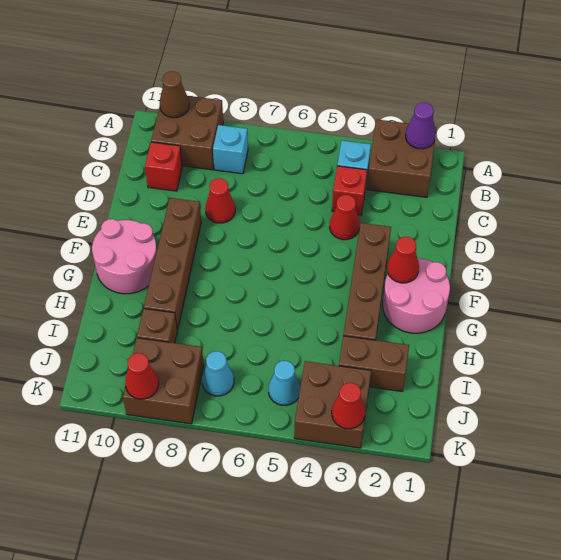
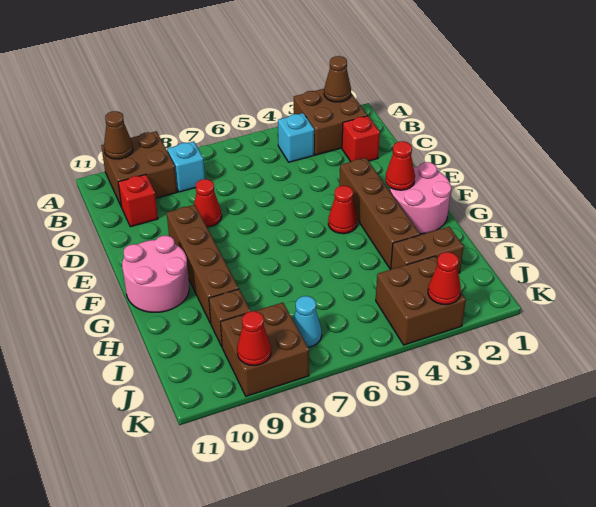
purple 1x1 cone [406,103,436,149] -> brown 1x1 cone [324,56,351,102]
red 1x1 brick [332,166,367,215] -> red 1x1 brick moved to [342,116,380,162]
red 1x1 cone [330,195,360,240] -> red 1x1 cone moved to [328,186,357,234]
cyan 1x1 cone [269,361,300,405] -> none

